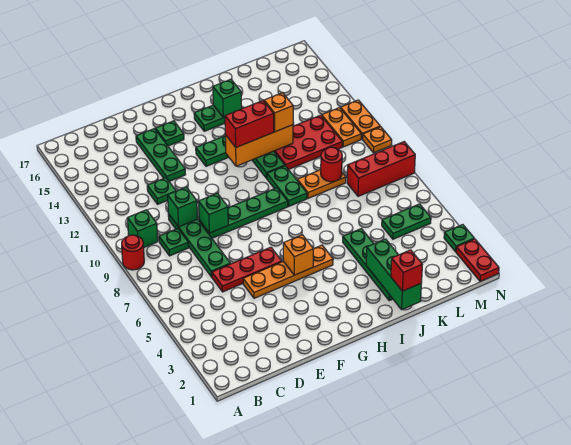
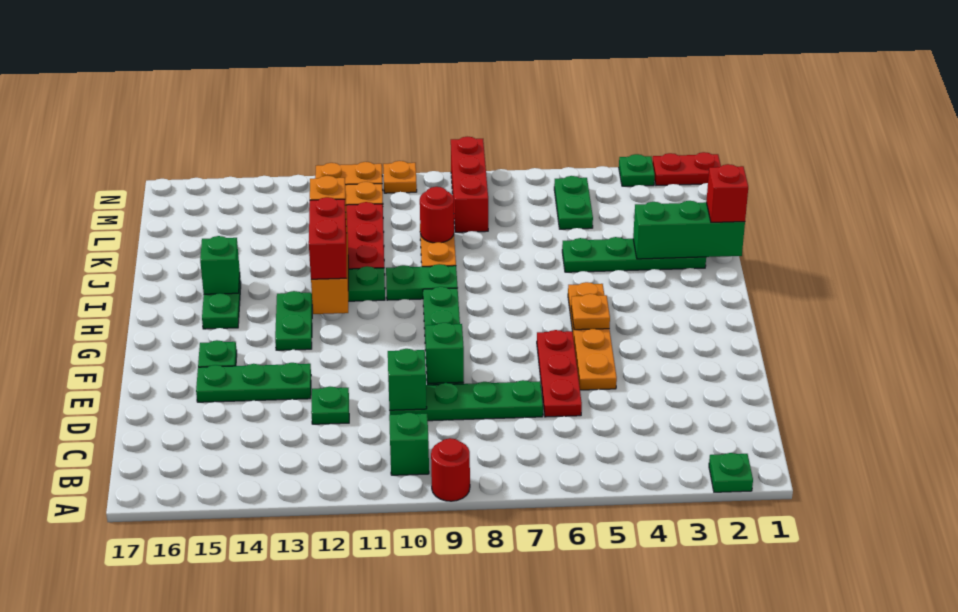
green 1x1 plate [159,229,189,256] -> green 1x1 plate moved to [709,453,753,492]
orange 1x1 brick [283,235,313,275] -> orange 1x1 plate [571,294,610,330]

